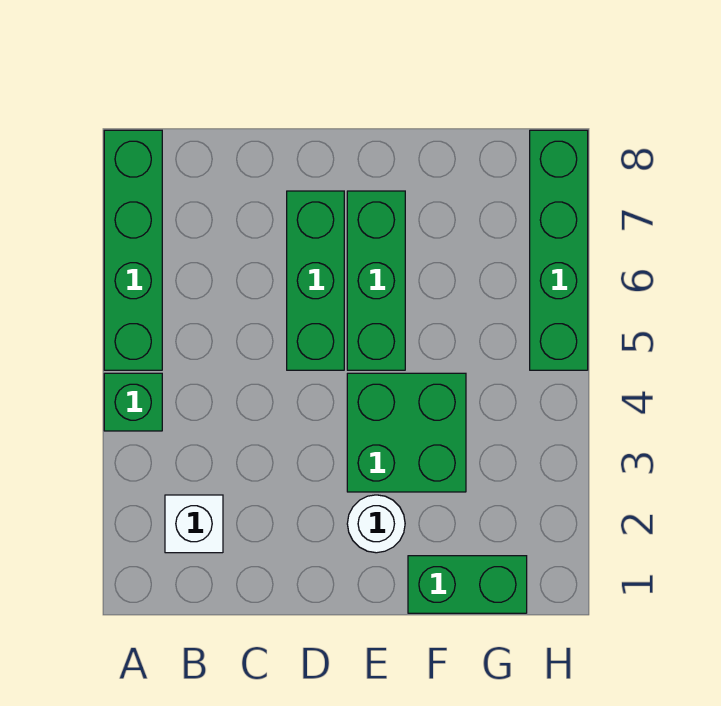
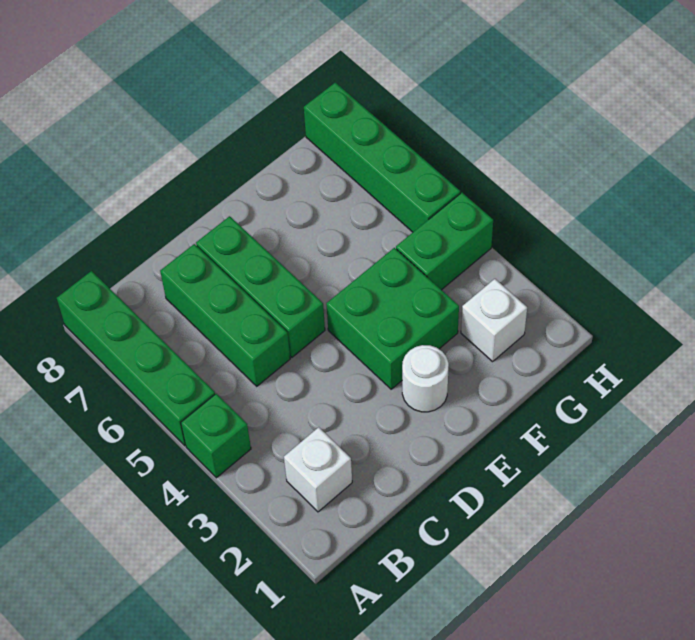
green 1x3 brick [347,191,405,370] -> green 1x3 brick moved to [160,244,290,386]
green 1x2 brick [408,556,527,613] -> green 1x2 brick moved to [396,193,493,290]
none -> white 1x1 brick [461,279,527,362]

